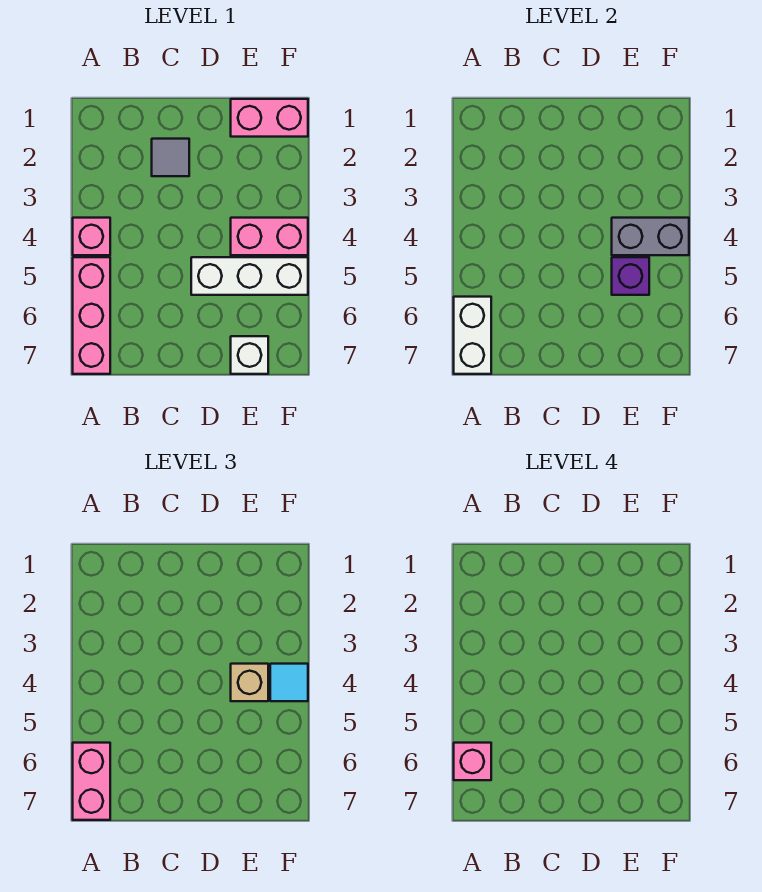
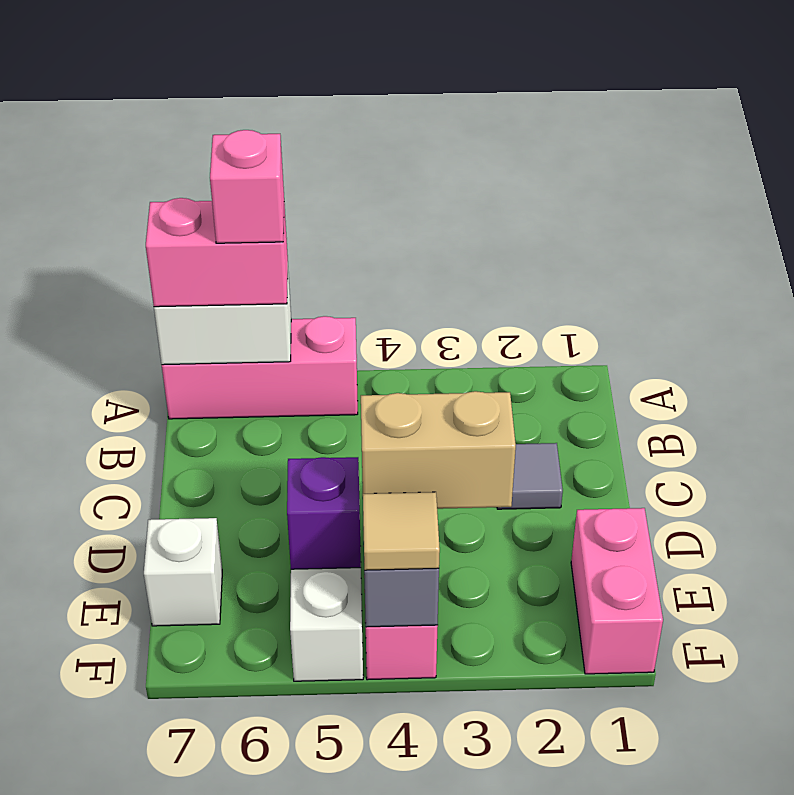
pink 1x1 brick [73,218,110,255] -> none
tan 1x1 brick [231,664,268,701] -> tan 1x2 brick [361,391,516,509]
cyan 1x1 tile [270,664,308,701] -> tan 1x1 tile [363,492,440,570]

